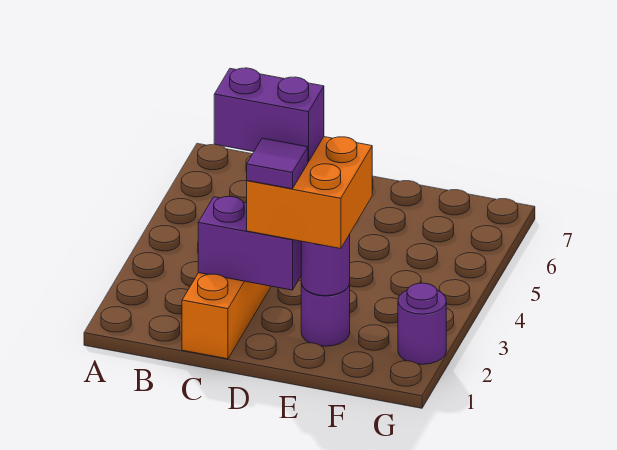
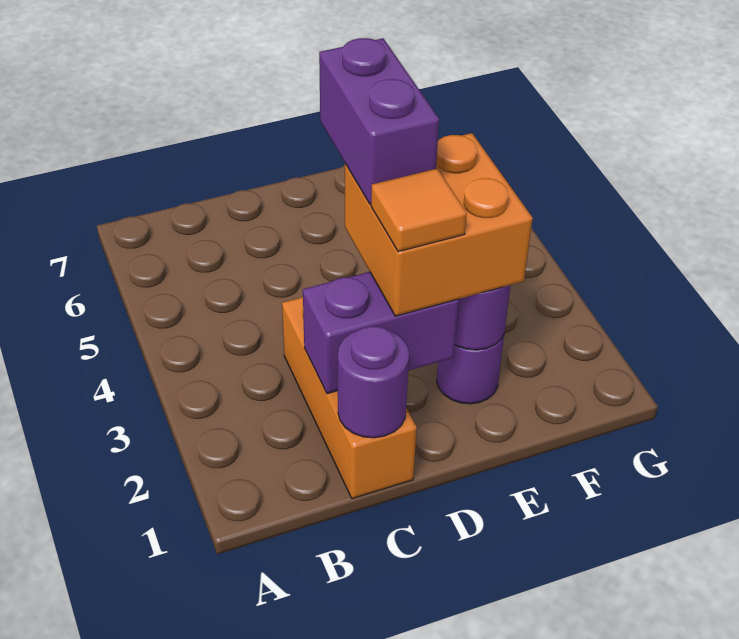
purple 1x2 brick [214,68,324,162] -> purple 1x2 brick turned to [319,38,439,204]
purple 1x1 tile [247,138,308,189] -> orange 1x1 tile [371,169,467,252]
purple 1x1 round brick [398,283,446,364] -> purple 1x1 round brick moved to [338,326,409,438]

